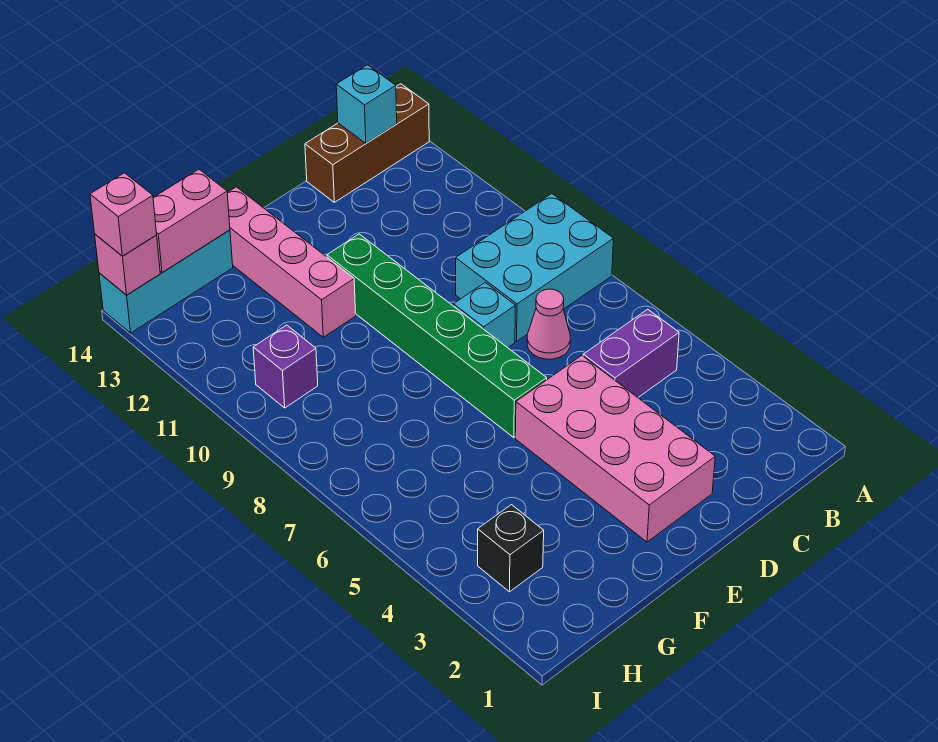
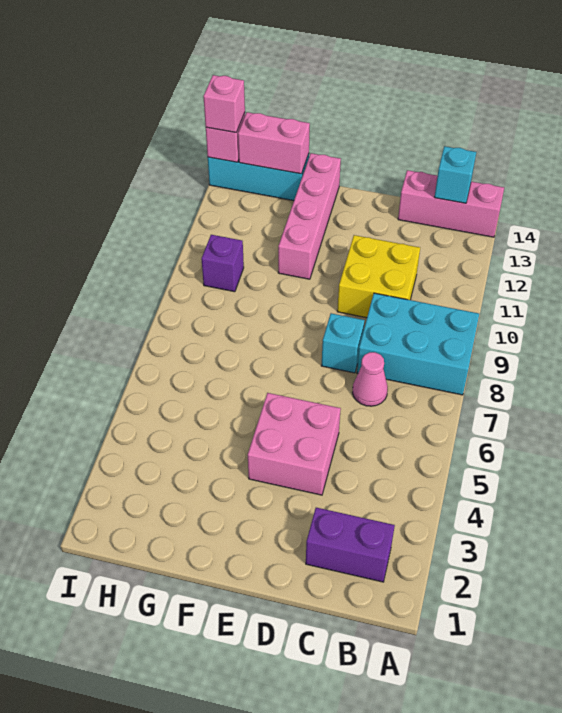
brown 1x3 brick [305,84,429,202] -> pink 1x3 brick [398,170,504,237]
purple 1x2 brick [583,309,679,397] -> purple 1x2 brick moved to [306,508,395,582]
none -> yellow 2x2 brick [337,235,420,318]
pink 2x4 brick [515,356,715,542] -> pink 2x2 brick [248,393,341,495]
green 1x6 brick [327,234,547,438] -> none
black 1x1 brick [478,505,544,592] -> none

